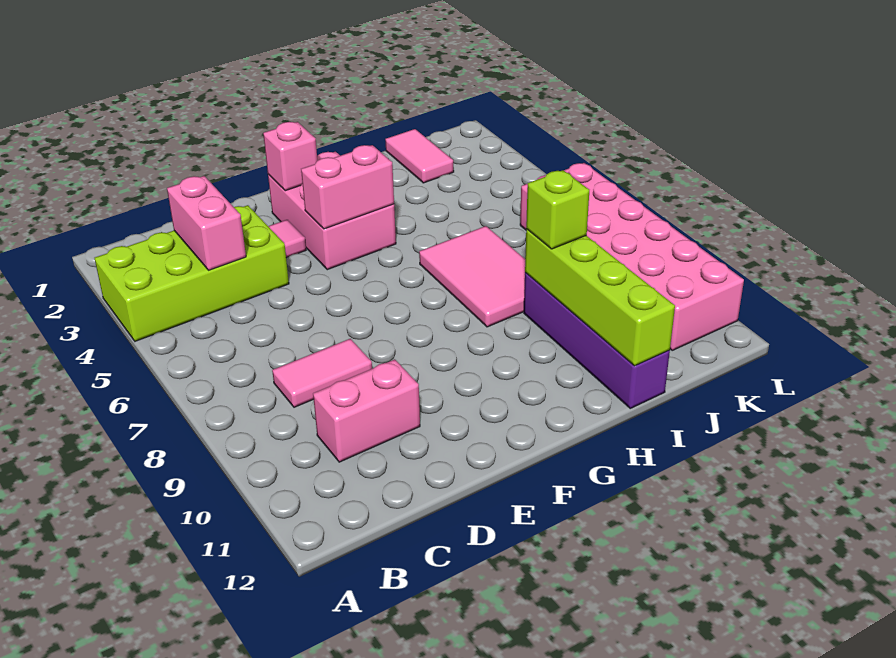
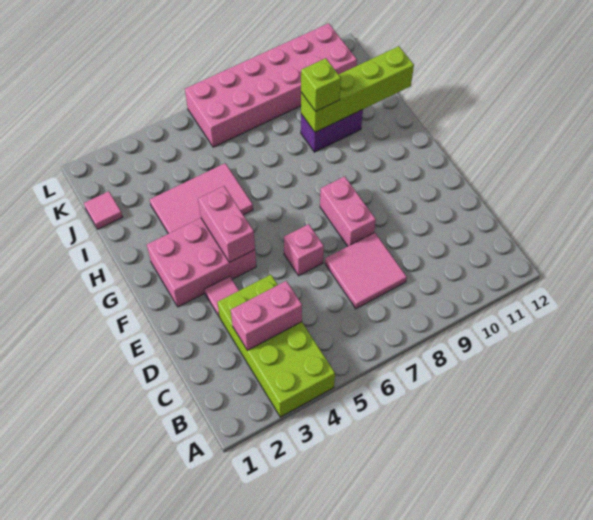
pink 1x2 tile [272,339,372,407] -> pink 2x2 tile [325,233,407,309]
pink 1x2 brick [313,359,420,462] -> pink 1x2 brick moved to [320,176,376,246]
pink 1x1 brick [263,122,317,191] -> pink 1x1 brick moved to [284,224,324,276]
pink 2x3 tile [419,226,525,327] -> pink 2x3 tile moved to [150,163,253,234]
purple 1x4 brick [524,272,670,408] -> purple 1x2 brick [301,110,363,152]
pink 1x2 tile [385,129,454,183] -> pink 1x1 tile [84,191,123,229]

